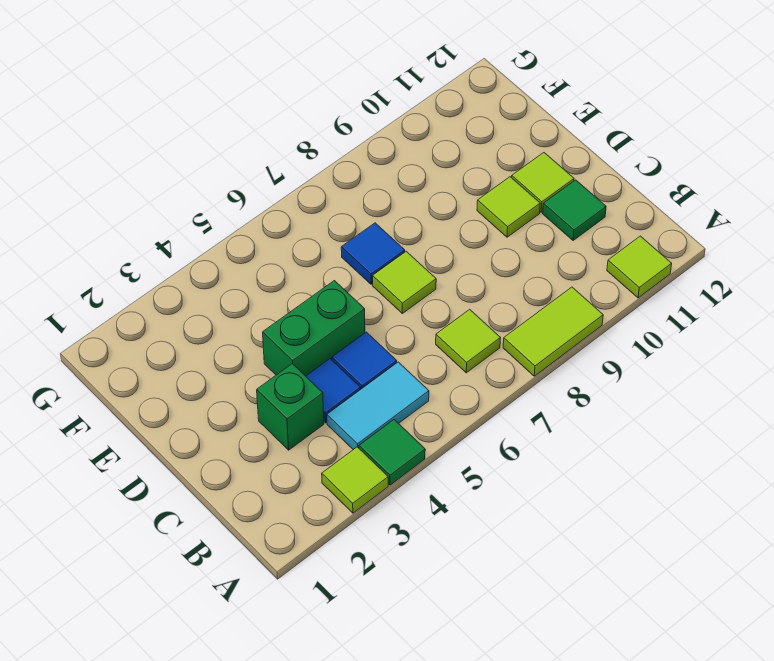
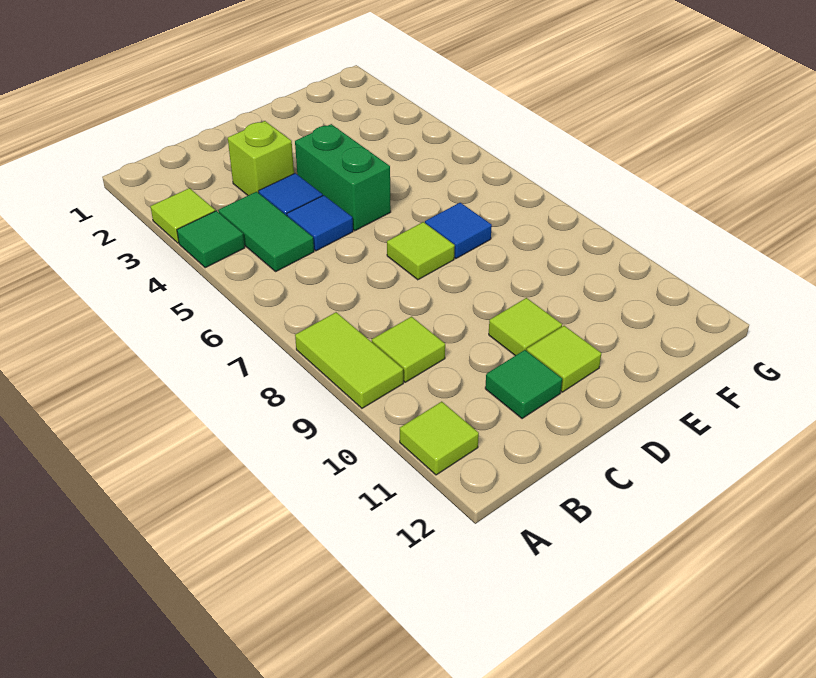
cyan 1x2 tile [327,362,429,450] -> green 1x2 tile [218,192,314,271]
lime 1x1 tile [436,309,500,373] -> lime 1x1 tile moved to [372,317,445,382]
green 1x1 brick [257,364,324,450] -> lime 1x1 brick [228,121,294,195]

